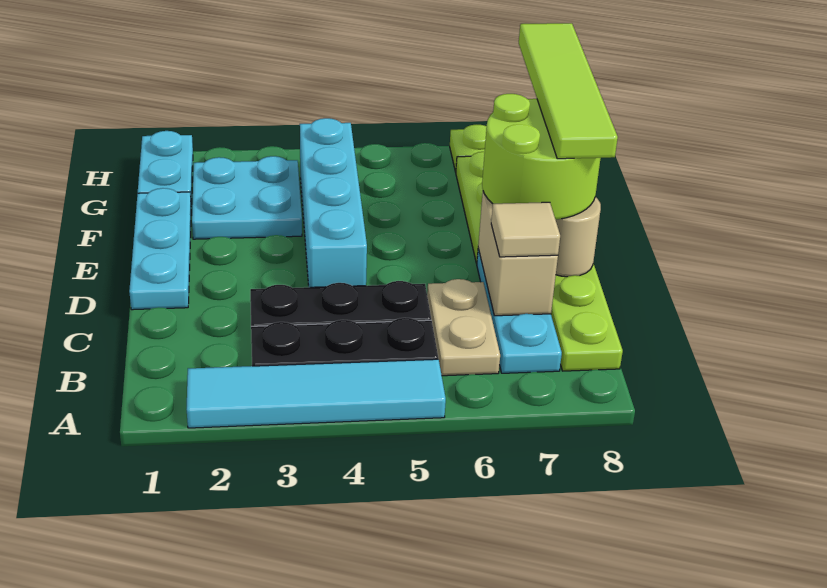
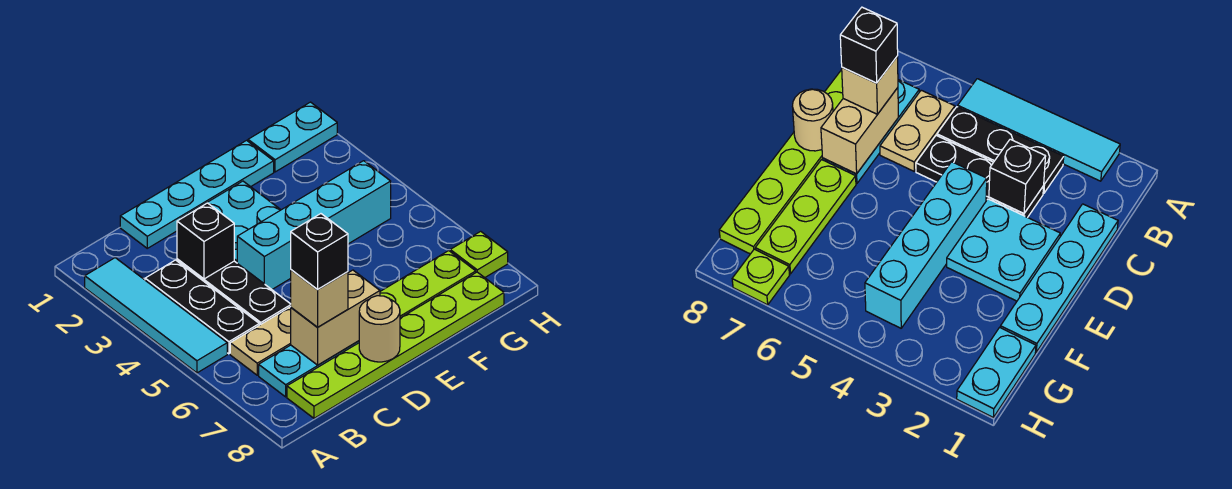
none -> black 1x1 brick [177,203,234,279]
tan 1x1 tile [491,202,560,257] -> tan 1x1 brick [291,270,348,327]
none -> black 1x1 brick [291,214,348,290]
cyan 1x3 plate [129,188,191,310] -> cyan 1x4 plate [120,140,274,248]
lime 2x2 round brick [482,94,601,220] -> none
lime 1x4 tile [519,23,618,159] -> none
cyan 2x2 plate [192,156,302,239] -> cyan 2x2 plate moved to [182,181,281,263]

